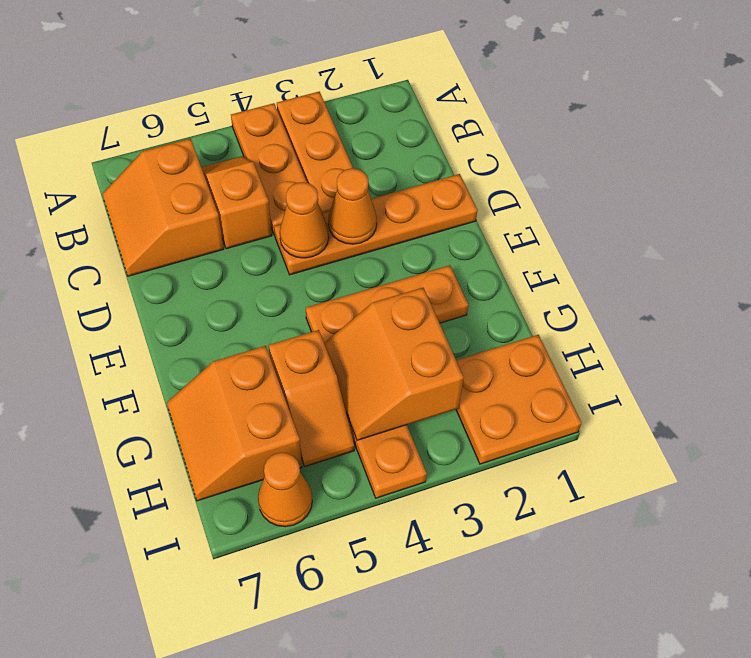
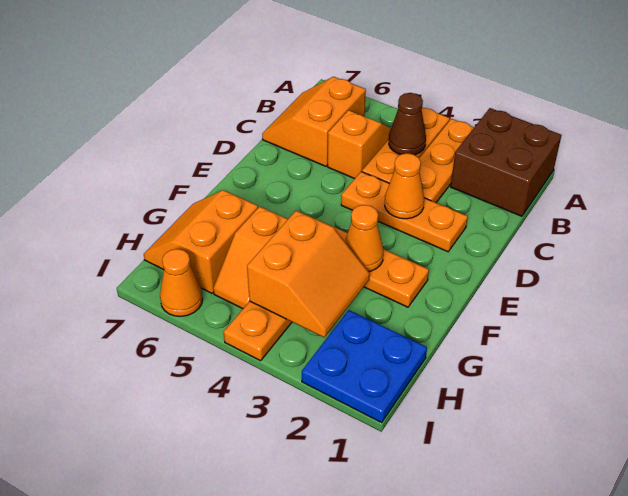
none -> brown 2x2 brick [451,108,561,216]
none -> brown 1x1 cone [389,93,426,155]
orange 1x4 plate [274,174,477,275] -> orange 1x3 plate [341,172,468,252]
orange 1x1 cone [280,182,329,258] -> orange 1x1 cone moved to [345,205,384,272]
orange 2x2 slope [324,288,464,440] -> orange 2x2 slope turned to [247,211,370,337]
orange 2x2 plate [456,335,582,464] -> blue 2x2 plate [302,310,427,423]

